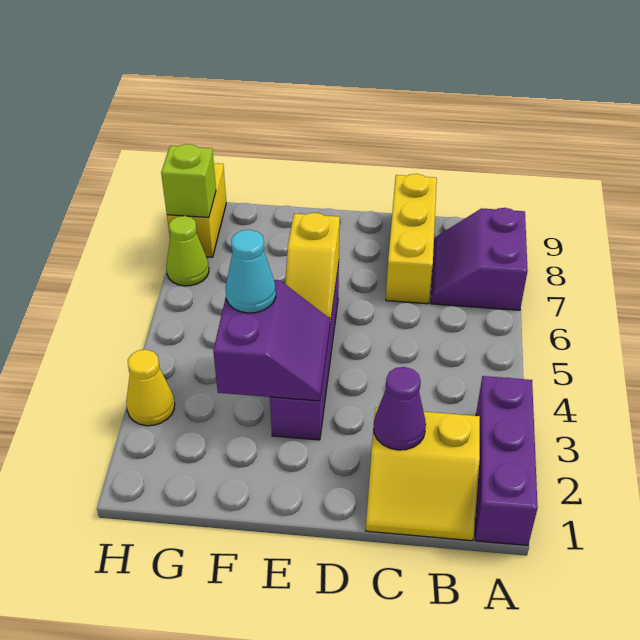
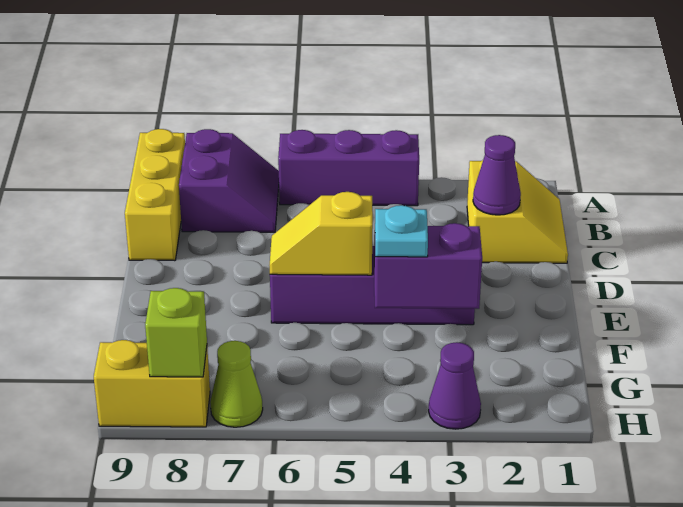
purple 1x3 brick [475,376,538,546] -> purple 1x3 brick moved to [278,130,419,206]
purple 2x2 slope [431,208,528,310] -> purple 2x2 slope turned to [179,129,279,232]
yellow 1x3 brick [386,174,437,304] -> yellow 1x3 brick turned to [125,129,185,261]
yellow 1x2 slope [285,213,340,322] -> yellow 1x2 slope turned to [269,192,373,275]
cyan 1x1 cone [226,230,276,313] -> cyan 1x1 plate [375,205,428,257]
yellow 1x1 cone [126,350,175,426] -> purple 1x1 cone [429,342,481,429]

